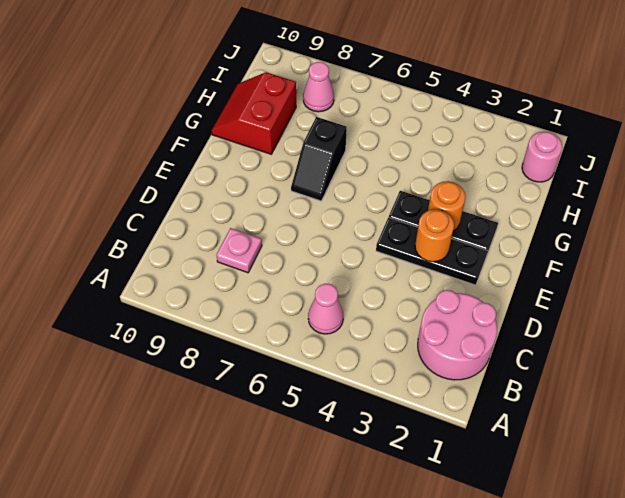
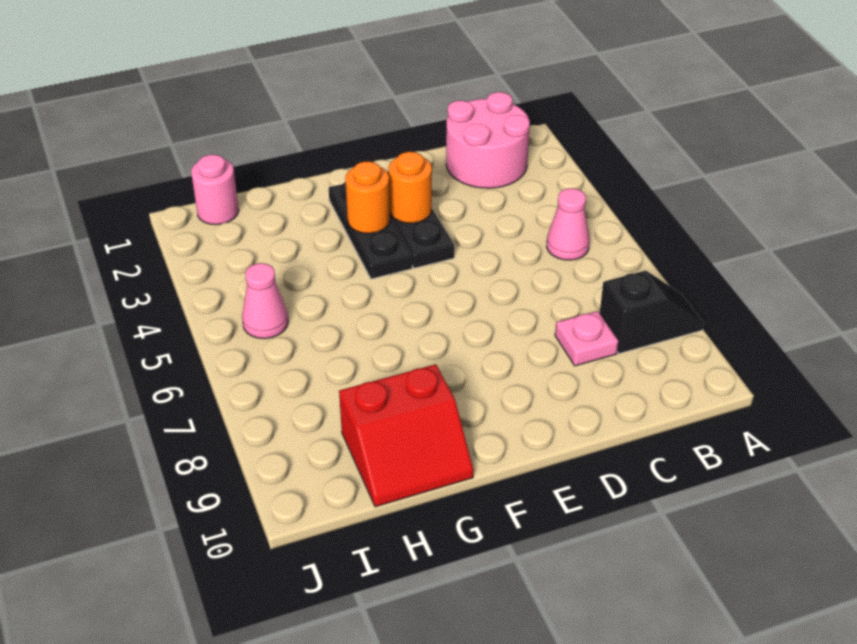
black 1x2 slope [291,117,347,201] -> black 1x2 slope moved to [600,271,704,353]
pink 1x1 cone [303,62,334,112] -> pink 1x1 cone moved to [242,263,288,339]

